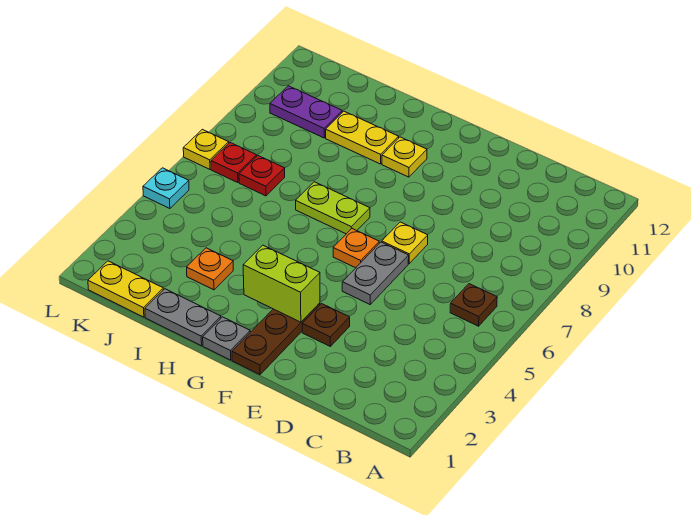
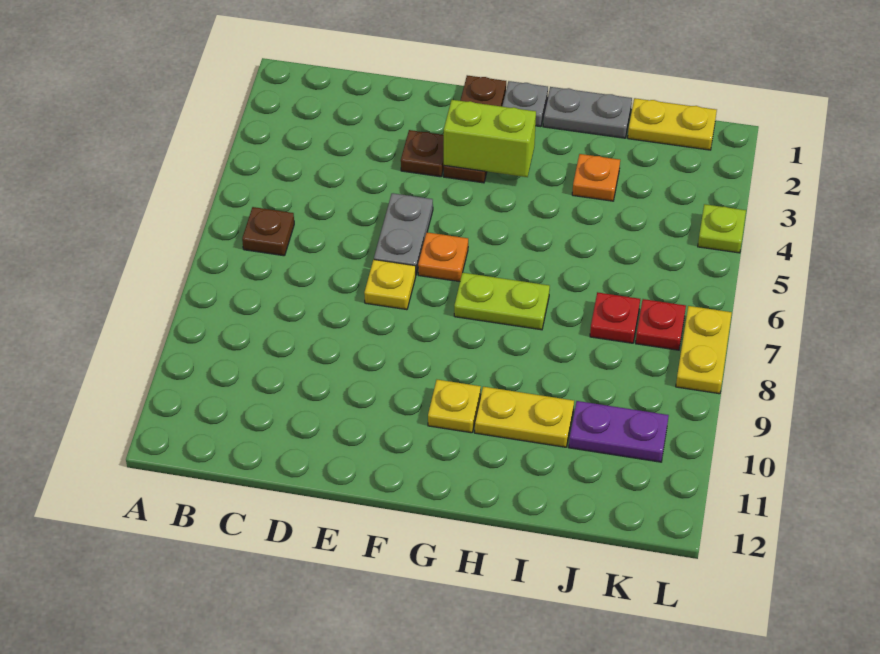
none -> lime 1x1 plate [698,204,746,253]
cyan 1x1 plate [143,168,189,208] -> none
yellow 1x1 plate [183,129,229,169] -> yellow 1x2 plate [676,306,732,394]

